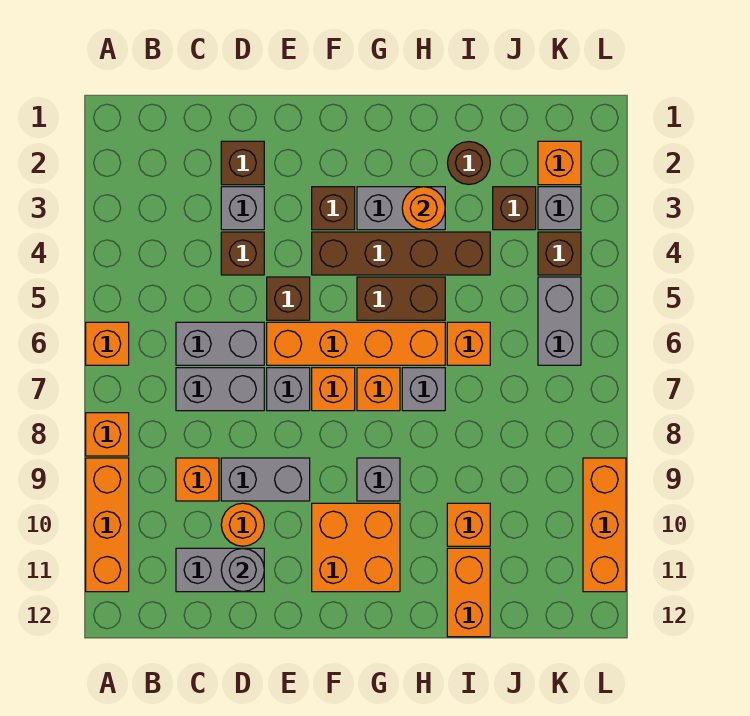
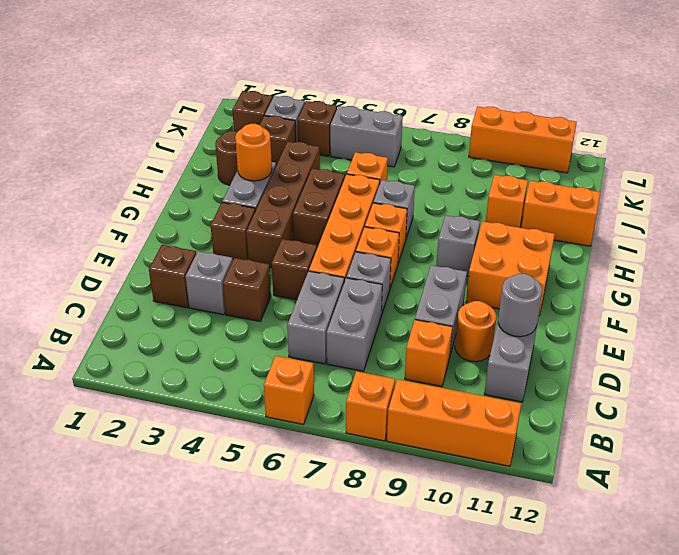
orange 1x1 brick [538,141,581,185] -> brown 1x1 brick [232,91,273,132]

